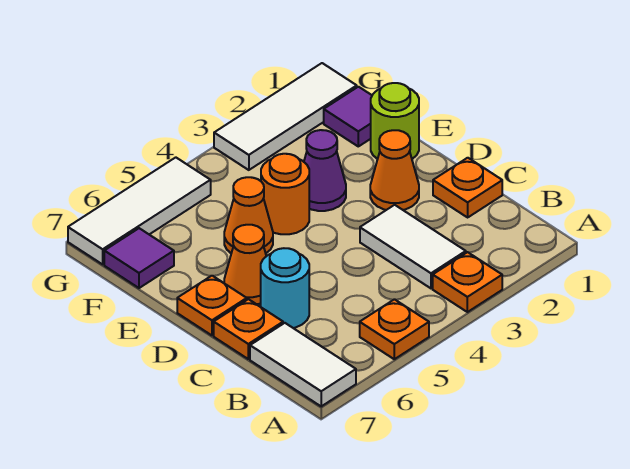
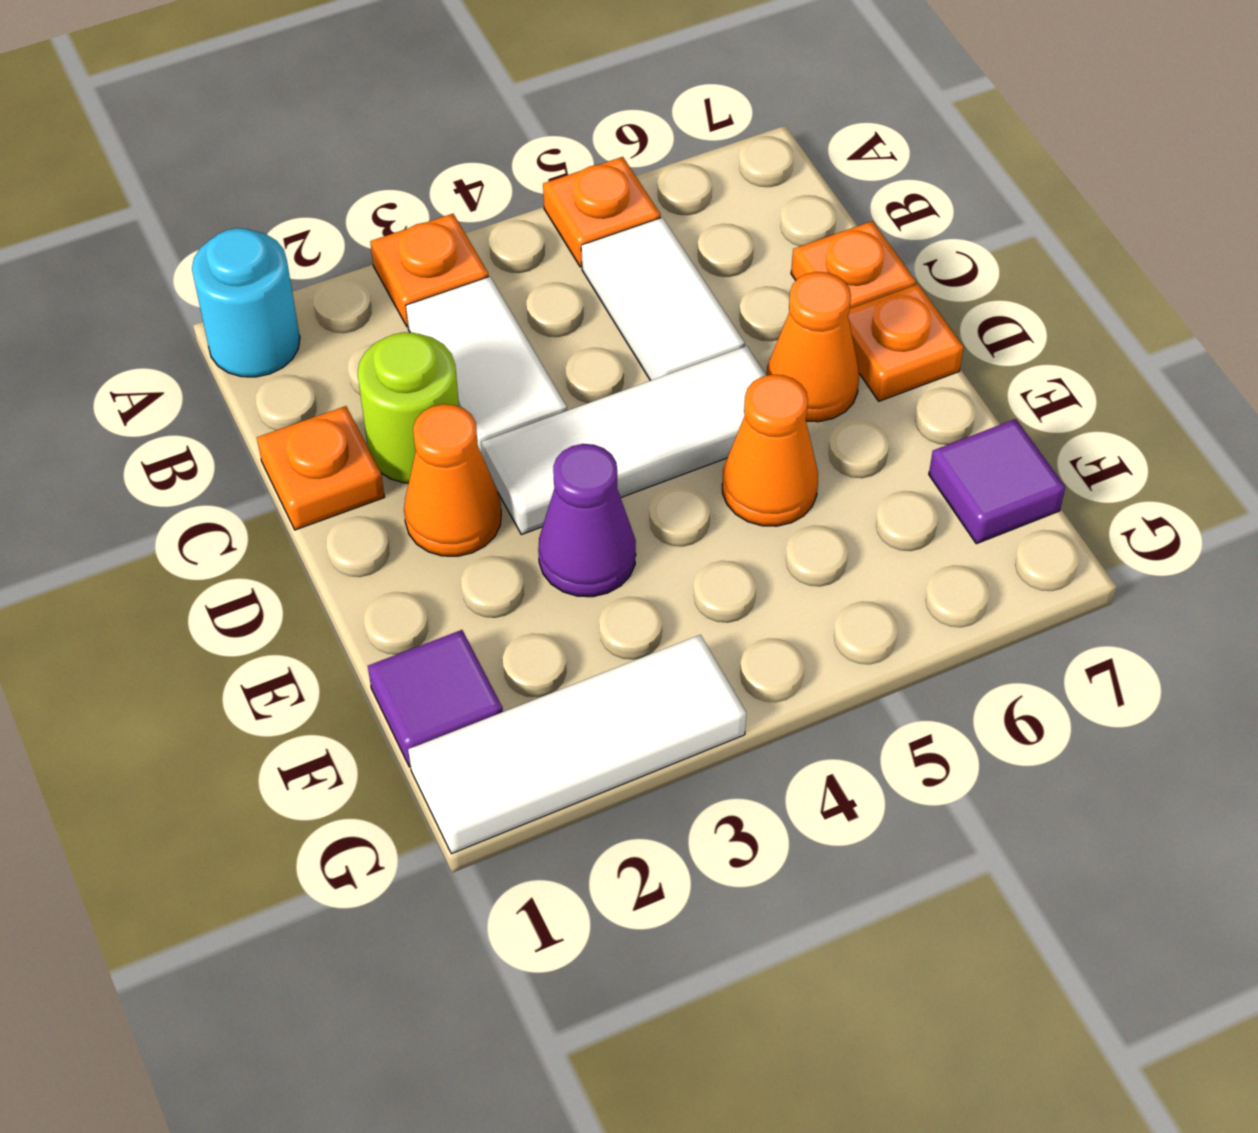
white 1x2 tile [250,323,356,406] -> white 1x2 tile moved to [581,217,745,381]
cyan 1x1 round brick [261,248,309,328] -> cyan 1x1 round brick moved to [192,228,300,377]
lime 1x1 round brick [371,83,419,159] -> lime 1x1 round brick moved to [358,332,459,483]
orange 1x1 round brick [261,154,309,234] -> none
white 1x3 tile [68,157,211,264] -> white 1x3 tile moved to [481,346,766,535]

